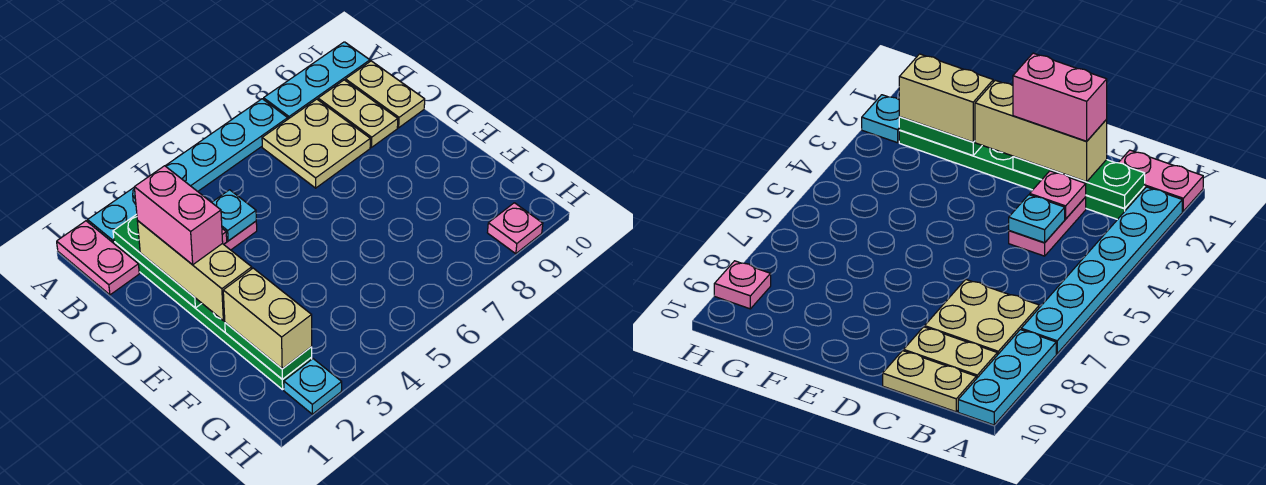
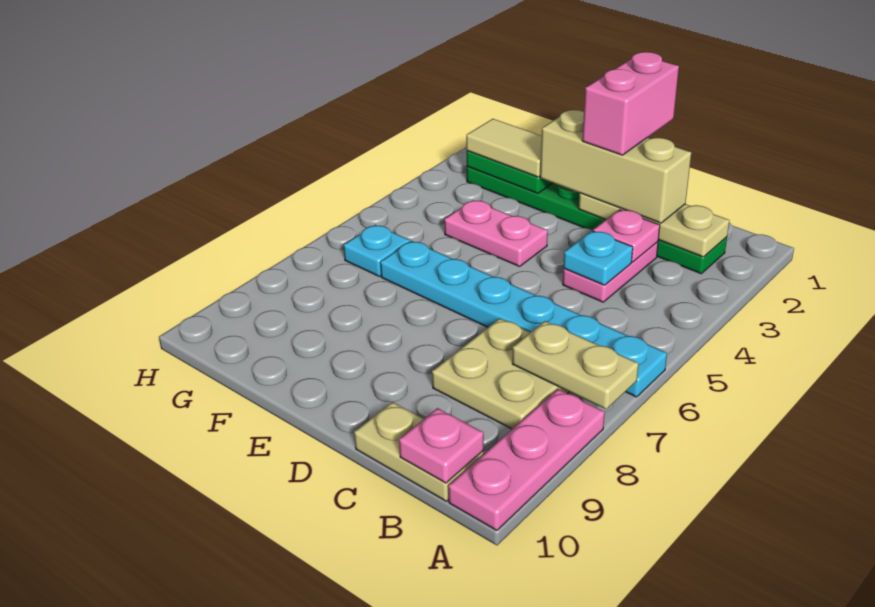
pink 1x2 plate [57,221,139,295] -> pink 1x2 plate moved to [444,200,548,266]
cyan 1x6 plate [88,99,288,243] -> cyan 1x6 plate turned to [380,241,667,397]
cyan 1x3 plate [264,42,370,119] -> pink 1x3 plate [448,389,605,531]
green 1x3 plate [113,214,202,308] -> tan 1x3 plate [579,193,729,257]
tan 1x2 plate [318,80,398,147] -> tan 1x2 plate moved to [512,321,639,409]
pink 1x2 brick [134,166,223,265] -> pink 1x2 brick turned to [582,52,679,155]
tan 1x2 brick [223,268,312,369] -> tan 1x2 tile [466,119,542,177]
cyan 1x1 plate [284,359,342,414] -> cyan 1x1 plate moved to [344,225,410,277]
pink 1x1 plate [487,203,543,254] -> pink 1x1 plate moved to [399,408,484,483]

